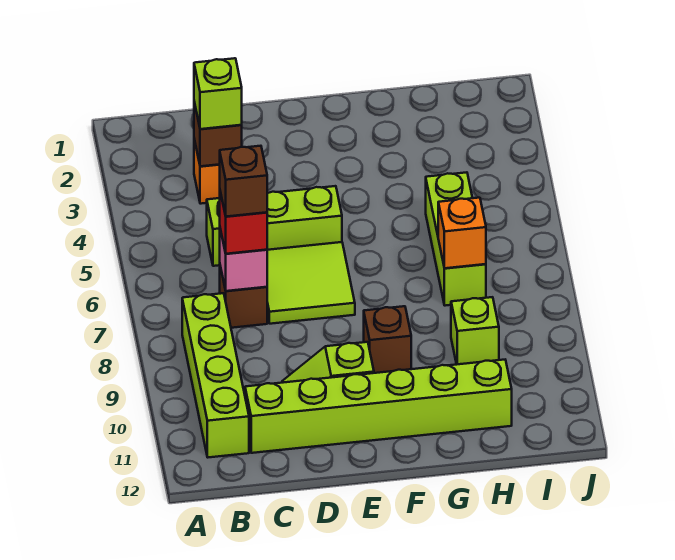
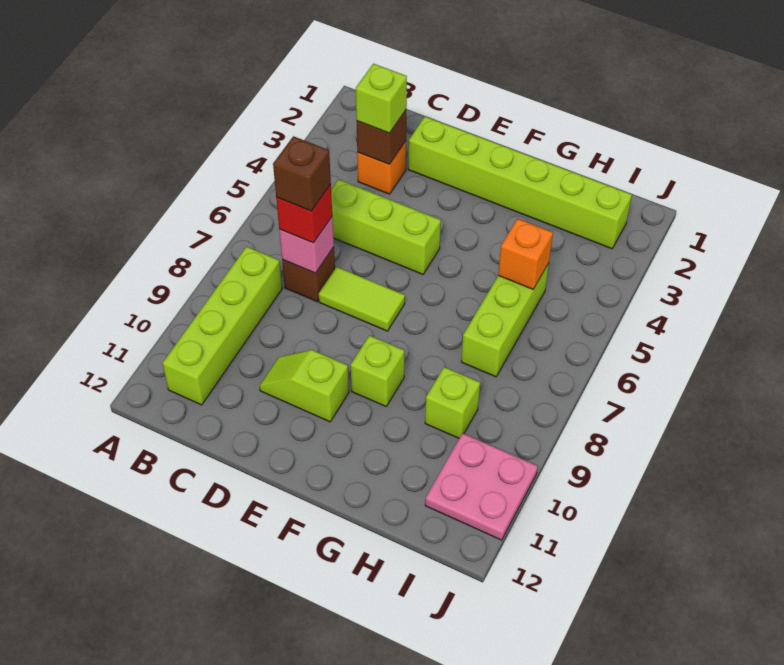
lime 1x6 brick [245,360,512,453] -> lime 1x6 brick moved to [408,117,632,249]
lime 2x2 tile [267,242,355,324] -> lime 1x2 tile [319,267,405,331]
brown 1x1 brick [364,306,411,373] -> lime 1x1 brick [351,335,404,406]
orange 1x1 brick [438,198,486,268] -> orange 1x1 brick moved to [498,219,553,289]
none -> pink 2x2 plate [425,433,538,540]

